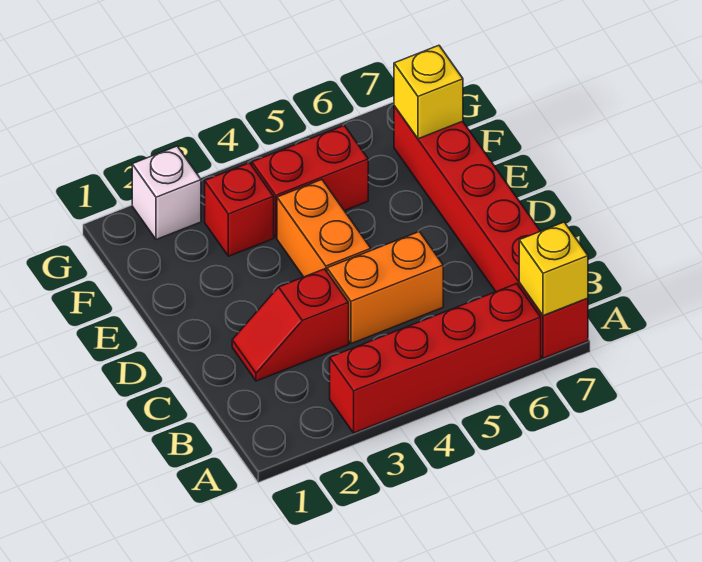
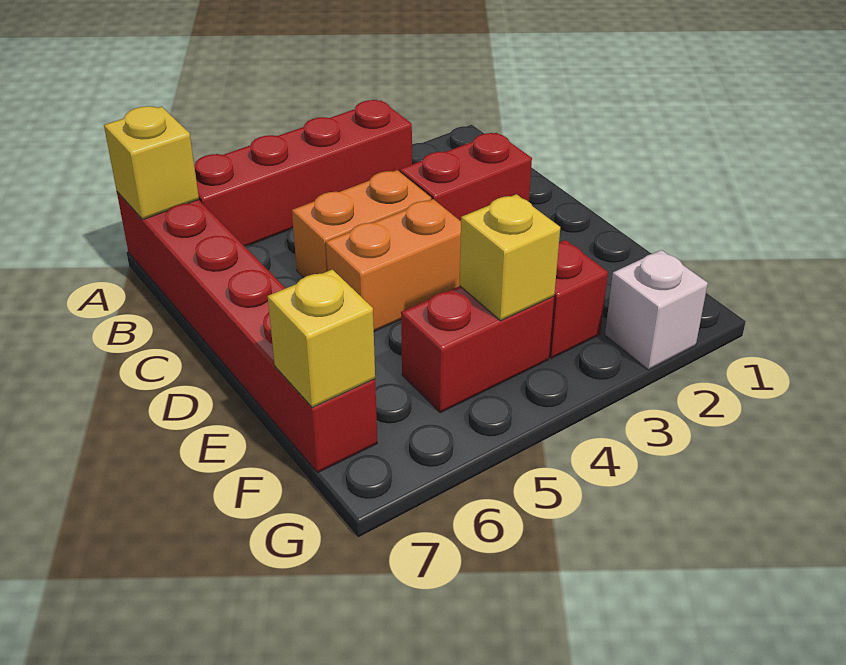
red 1x2 slope [232,269,349,381] -> red 1x2 brick [400,133,532,221]
orange 1x2 brick [277,180,371,277] -> orange 1x2 brick turned to [326,199,461,331]
none -> yellow 1x1 brick [460,194,560,321]

